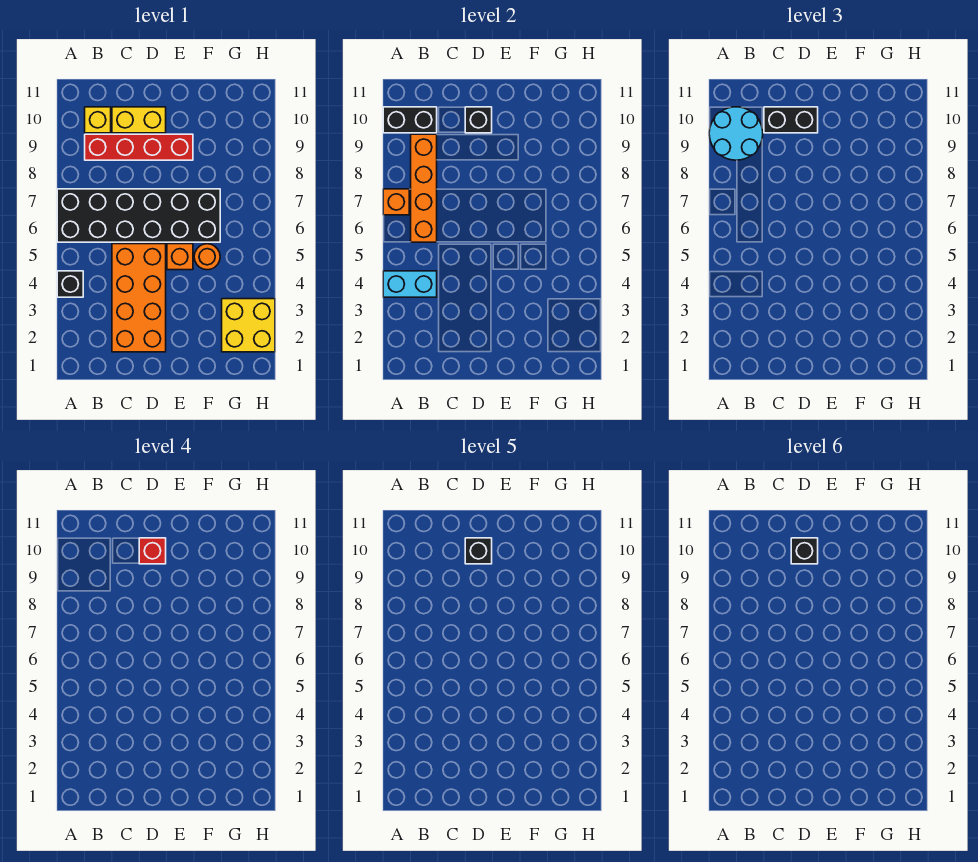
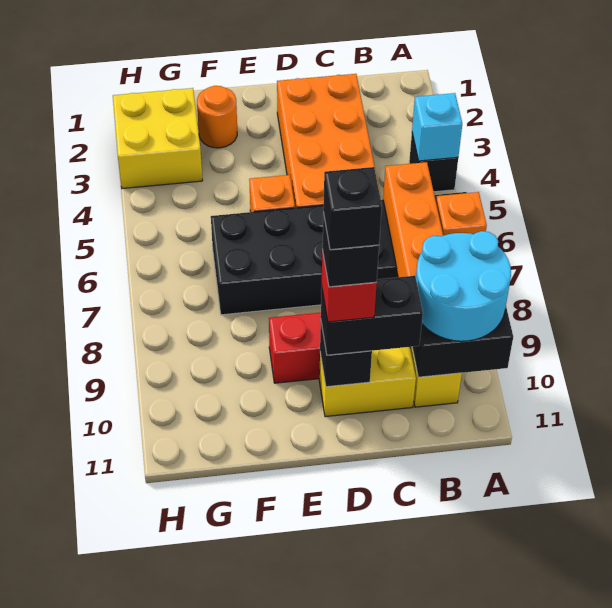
cyan 1x2 brick [383,271,437,297] -> cyan 1x1 brick [412,93,462,161]
orange 1x1 round brick [194,244,220,270] -> orange 1x1 round brick moved to [197,86,237,148]

